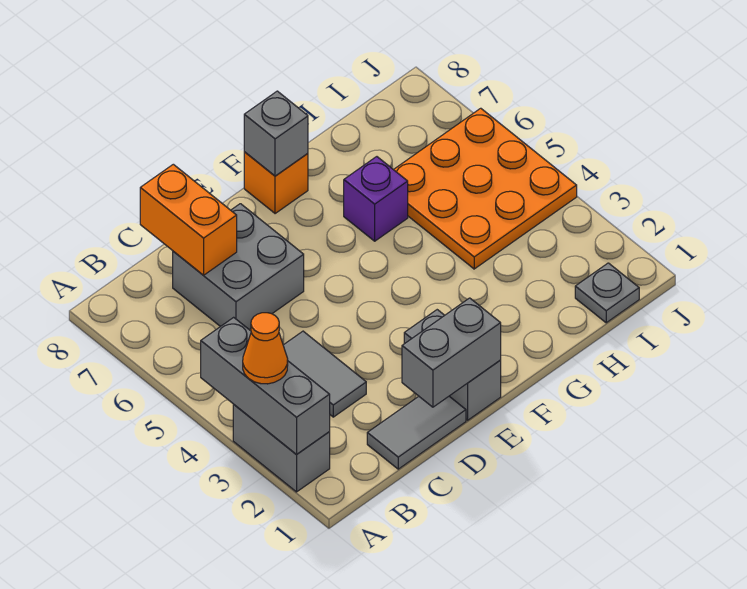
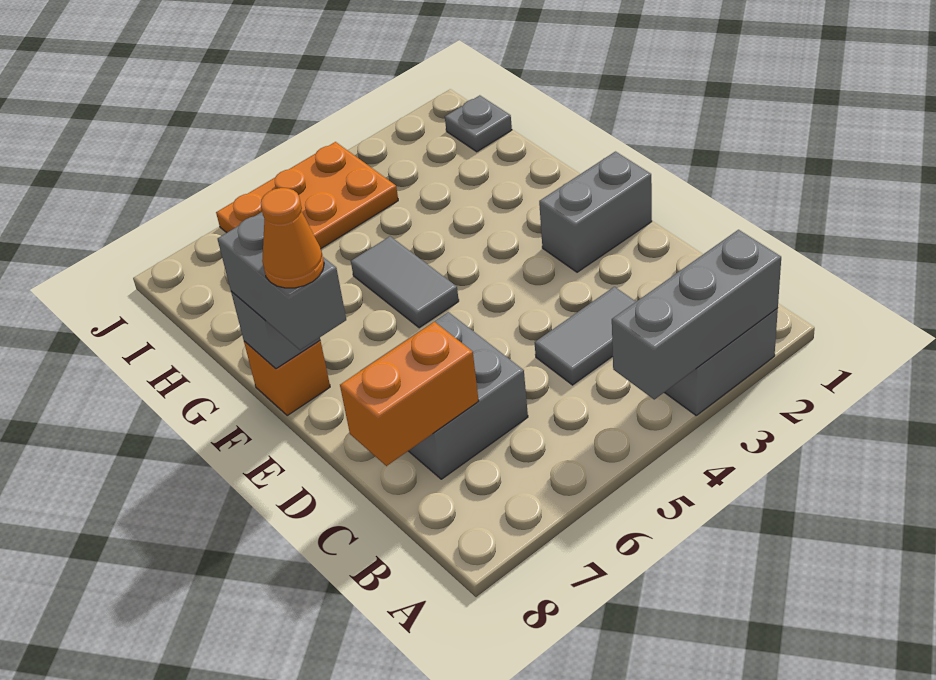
orange 1x1 cone [243,313,288,384] -> orange 1x1 cone moved to [261,188,324,288]
grey 1x2 tile [367,396,466,469] -> grey 1x2 tile moved to [351,236,459,328]
grey 1x2 brick [402,298,501,407] -> grey 1x2 brick moved to [218,212,346,350]
purple 1x1 brick [344,157,408,241] -> none
orange 3x3 plate [394,108,577,269] -> orange 2x3 plate [216,142,398,248]

